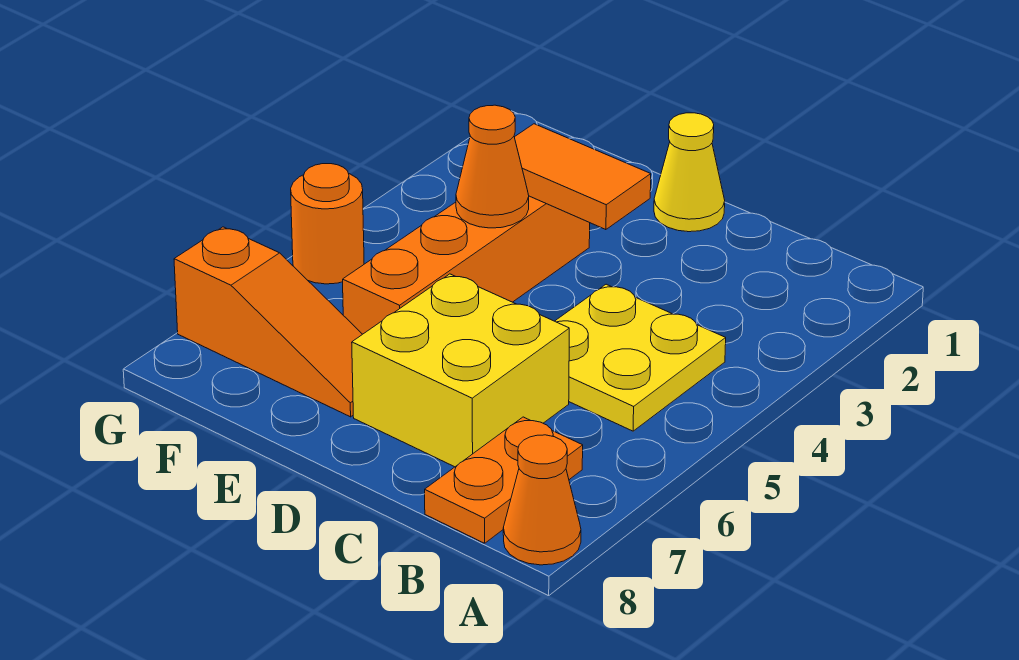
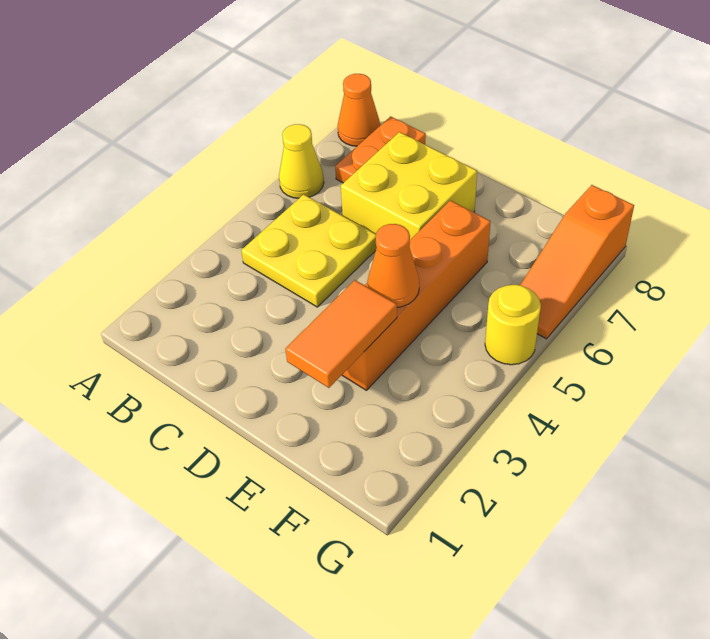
yellow 1x1 cone [654,113,725,232] -> yellow 1x1 cone moved to [279,124,324,198]
orange 1x2 tile [515,124,651,230] -> orange 1x2 tile turned to [285,280,397,388]
orange 1x3 slope [174,227,362,417] -> orange 1x3 slope turned to [520,185,634,339]
orange 1x1 round brick [291,164,364,284] -> yellow 1x1 round brick [485,285,541,365]

